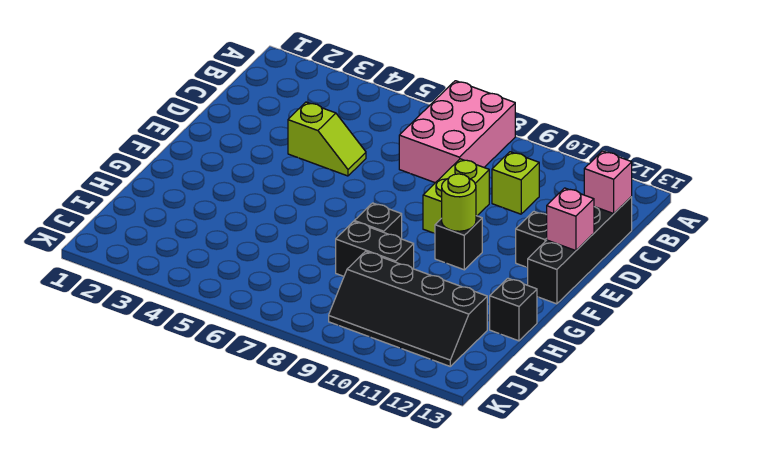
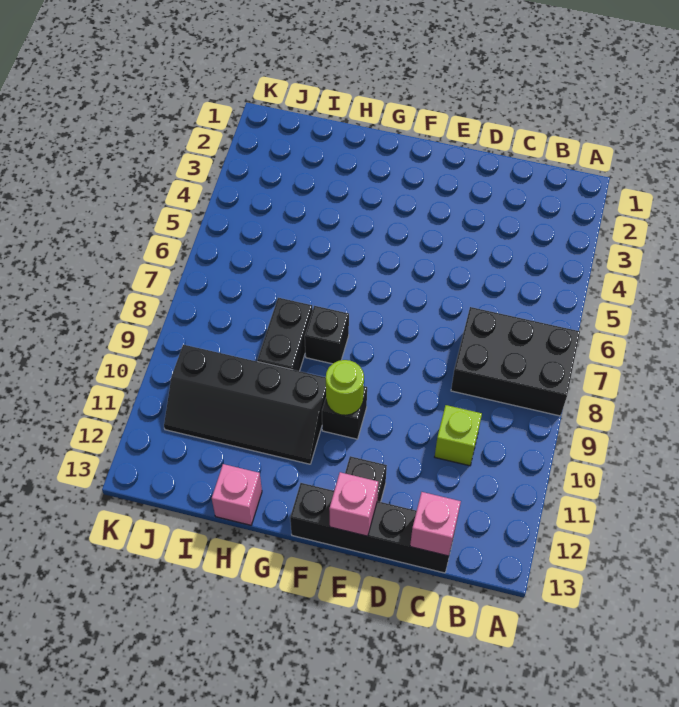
pink 2x3 brick [399,81,515,183] -> black 2x3 brick [451,307,580,416]
lime 1x2 slope [288,102,366,176] -> none
lime 1x2 brick [423,159,489,234] -> none
black 1x1 brick [490,278,537,341] -> pink 1x1 brick [212,464,262,525]
black 2x4 slope [329,251,487,366] -> black 2x4 slope turned to [164,345,326,464]

